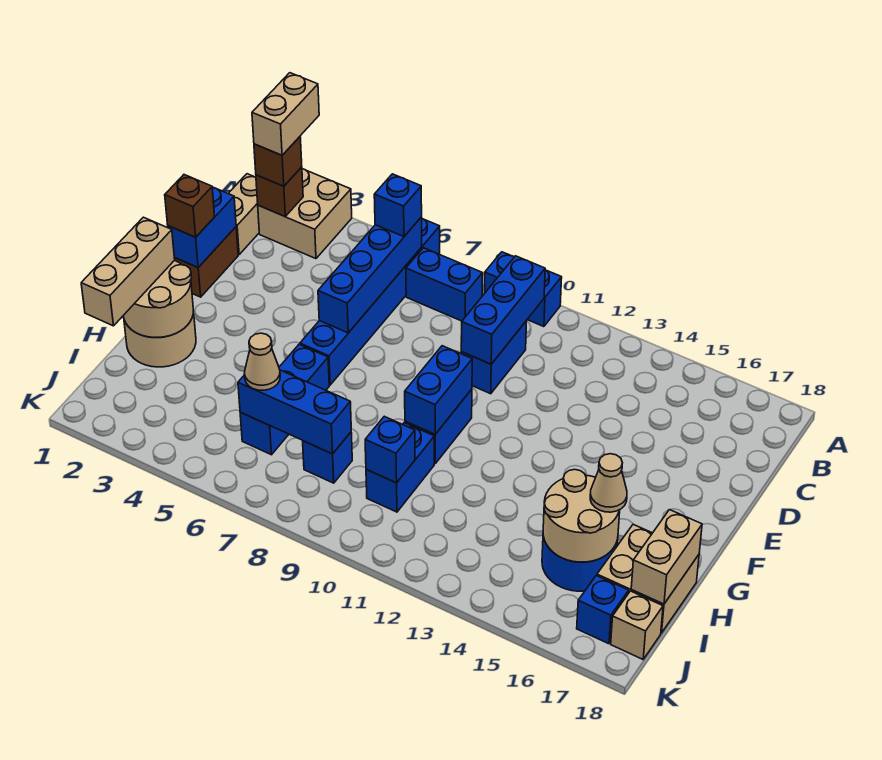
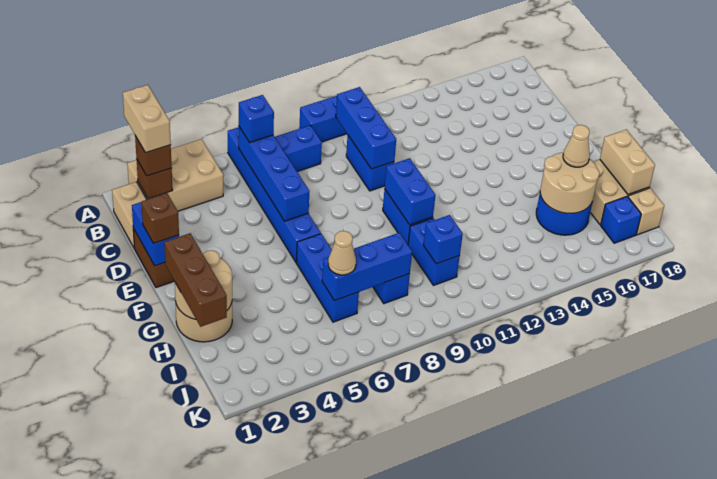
tan 2x2 brick [258,169,352,259] -> tan 2x3 brick [127,139,223,211]
tan 1x3 brick [81,217,175,326] -> brown 1x3 brick [164,233,227,327]

